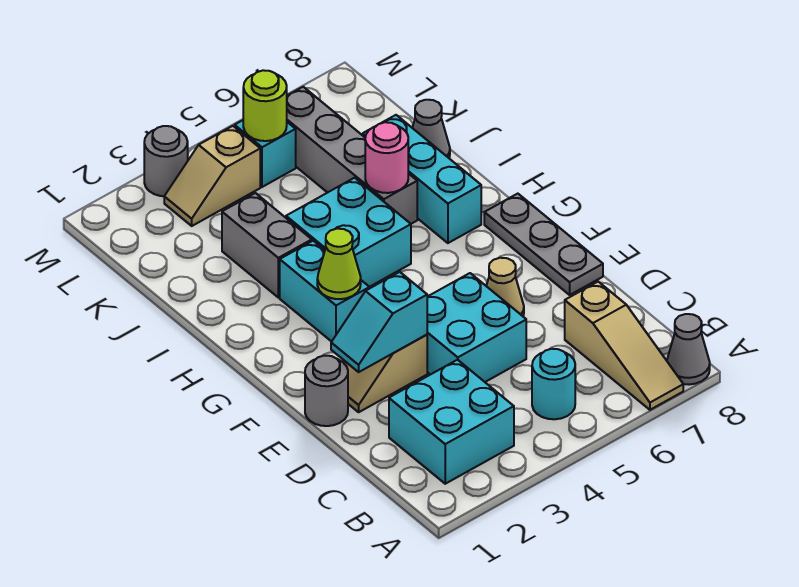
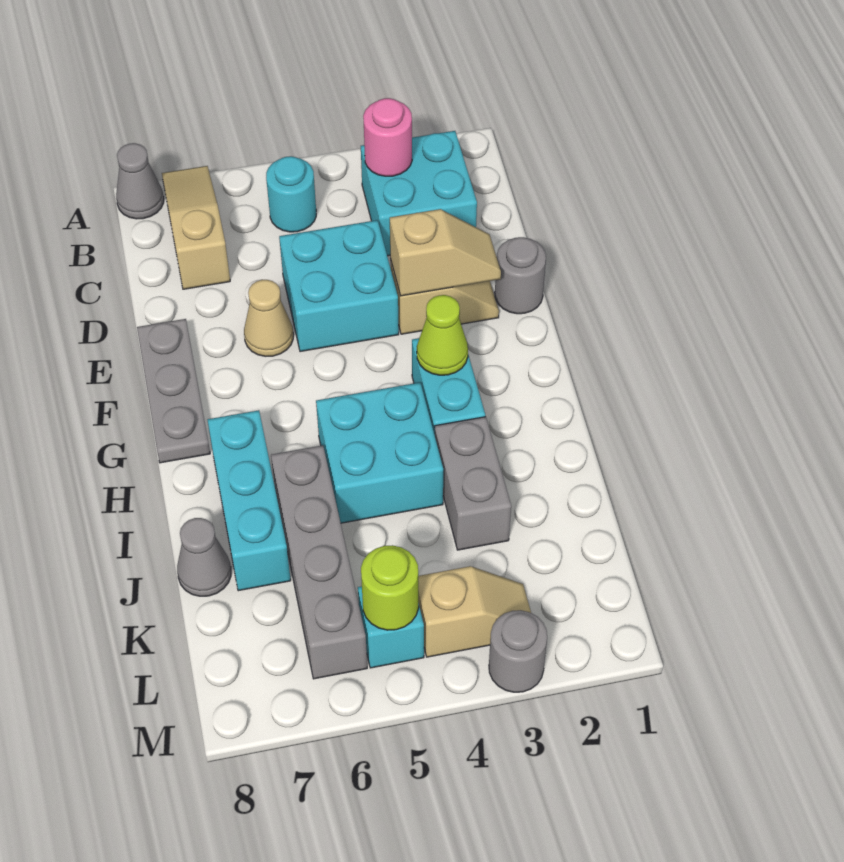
cyan 1x2 slope [331,272,427,372] -> tan 1x2 slope [390,209,501,296]
pink 1x1 round brick [365,122,408,193] -> pink 1x1 round brick moved to [363,98,412,176]

